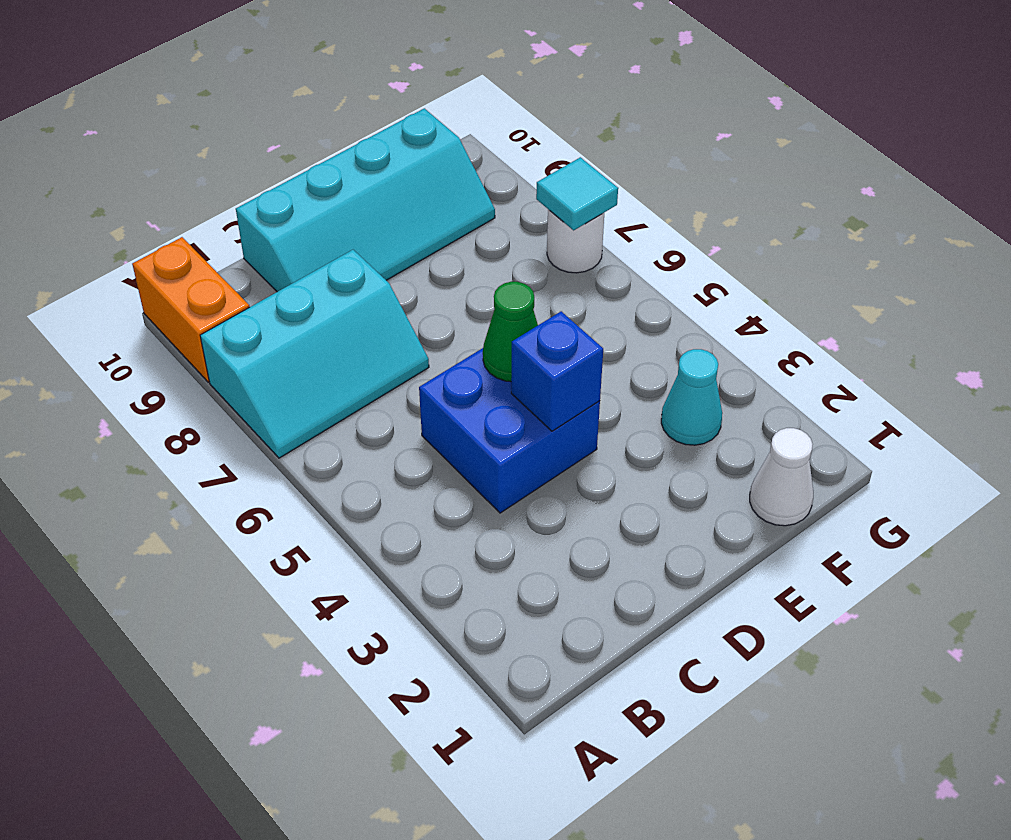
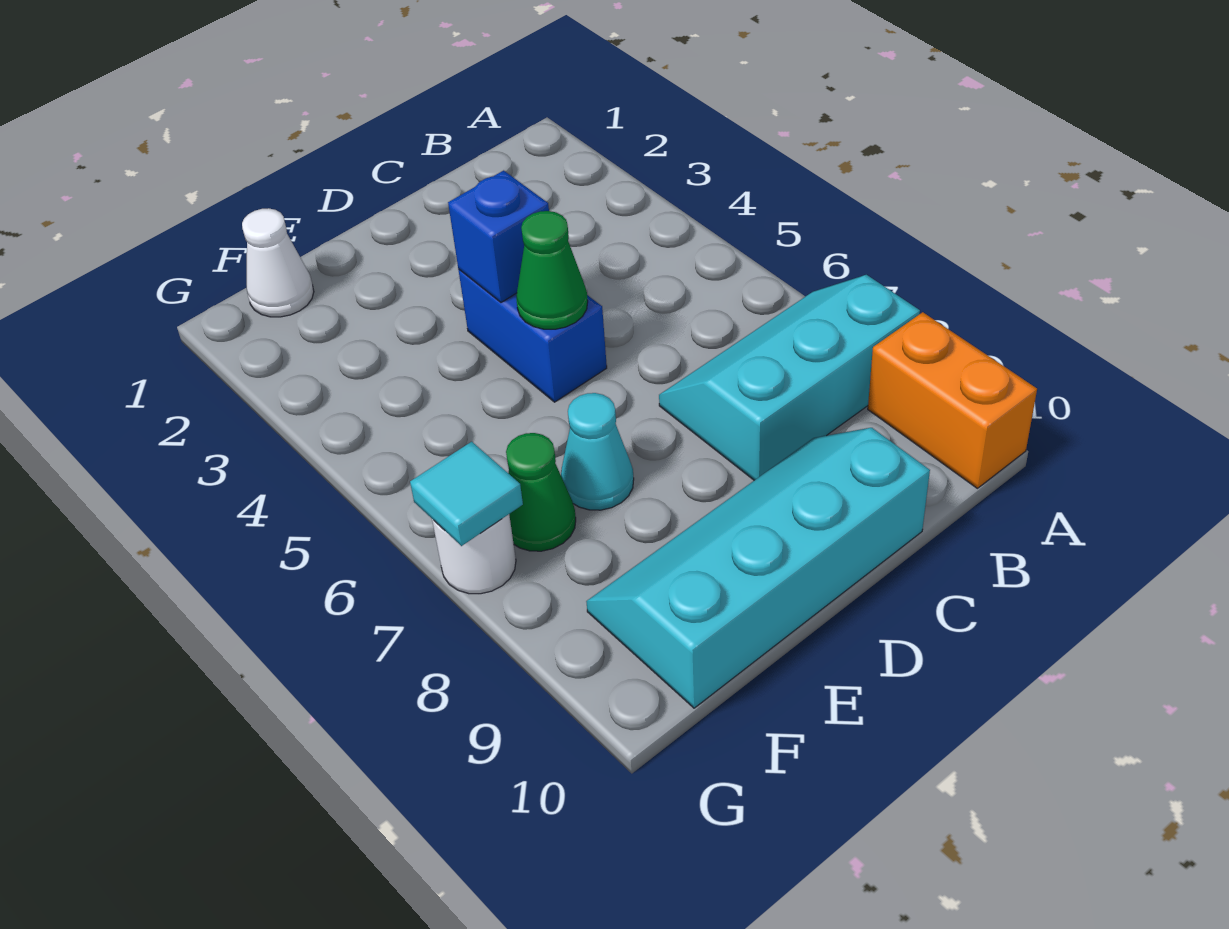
blue 2x2 brick [419,348,600,513] -> blue 1x2 brick [459,270,607,402]
cyan 1x1 cone [661,349,722,445] -> cyan 1x1 cone moved to [561,393,634,510]
none -> green 1x1 cone [506,433,576,551]

